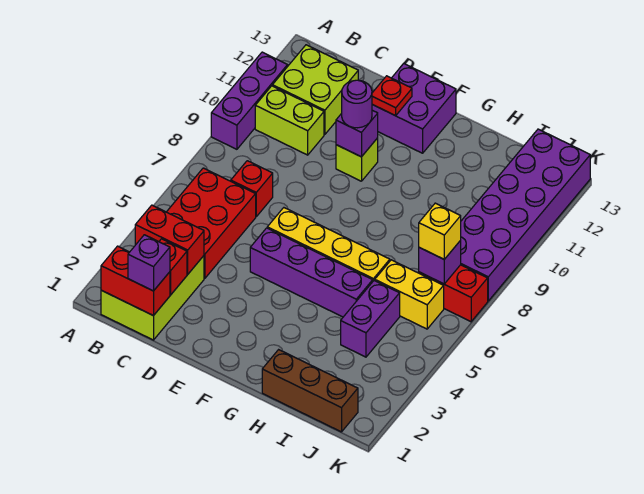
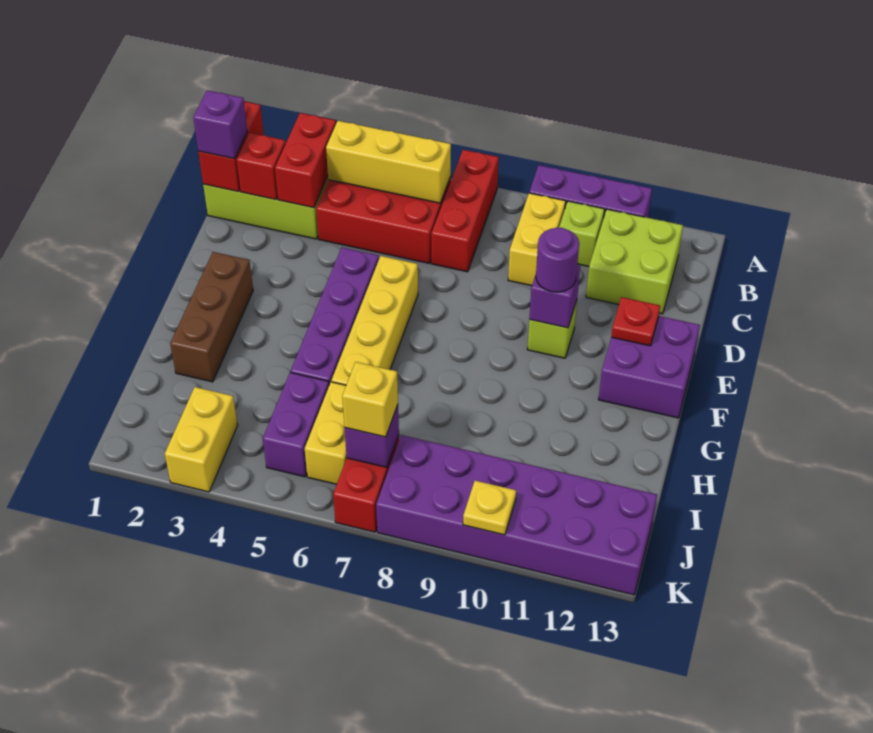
none -> yellow 1x3 brick [326,121,451,203]
none -> yellow 1x2 brick [508,193,566,286]
lime 1x2 brick [255,86,324,155] -> lime 1x1 brick [559,201,605,266]
red 1x1 brick [231,161,273,216] -> red 1x3 brick [431,150,499,272]
brown 1x3 brick [262,350,358,432] -> brown 1x3 brick moved to [170,252,253,382]
purple 1x2 brick [341,280,400,357] -> purple 1x2 brick turned to [263,373,329,477]
none -> yellow 1x2 brick [165,387,238,492]
none -> yellow 1x1 plate [463,481,516,535]

